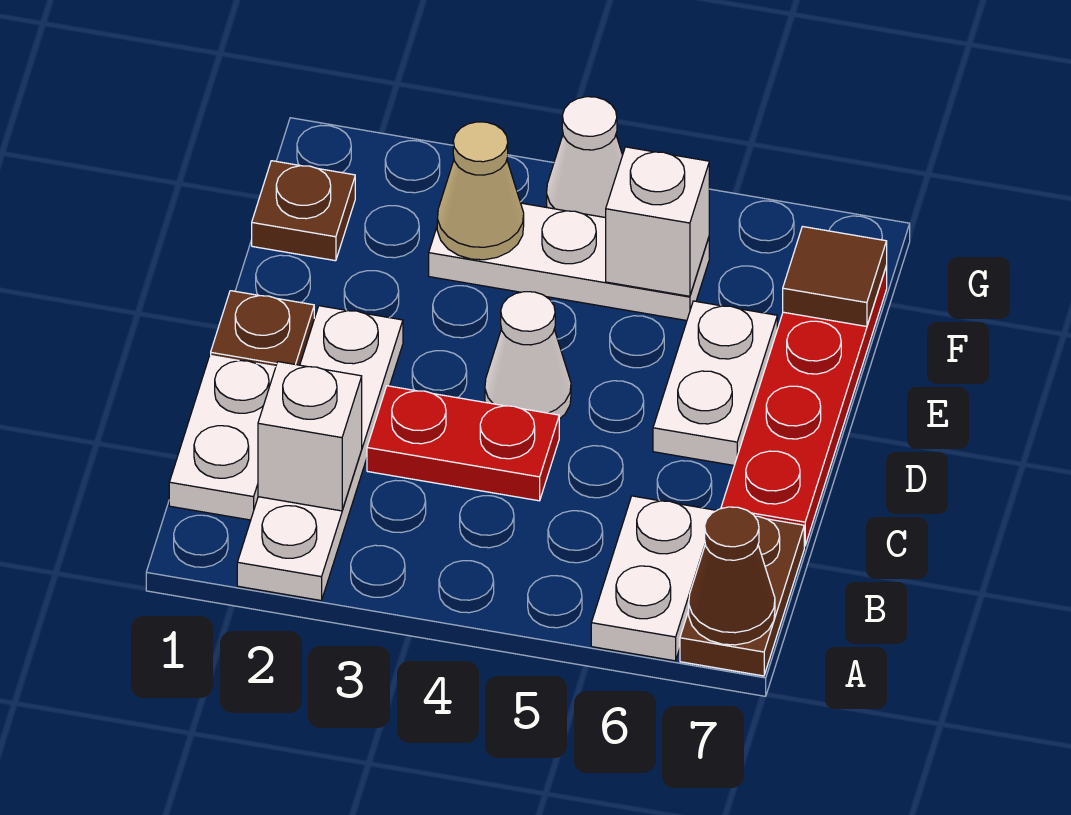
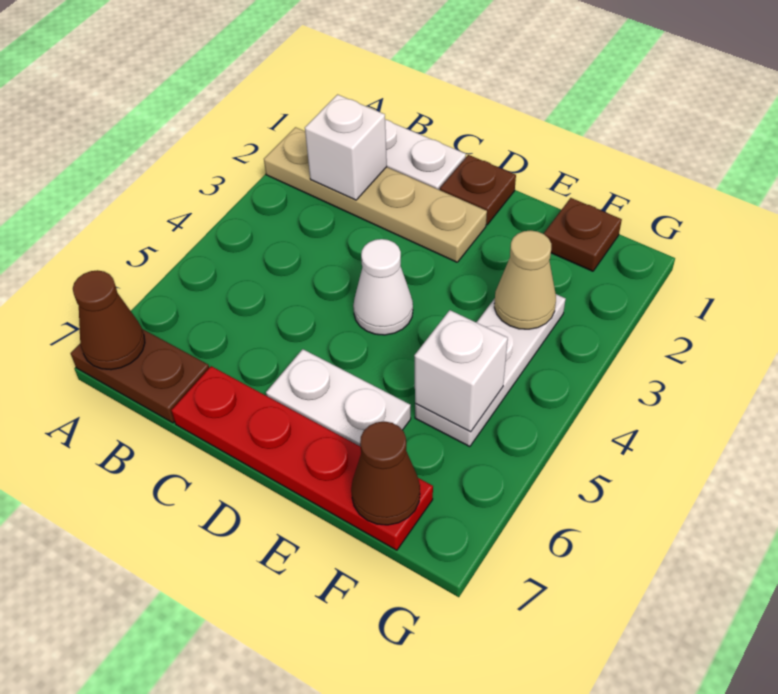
white 1x4 plate [237,306,403,600] -> tan 1x4 plate [264,127,487,262]
white 1x2 plate [591,496,716,661] -> none
red 1x2 plate [367,386,559,501] -> none
brown 1x1 tile [783,227,887,326] -> brown 1x1 cone [351,421,420,525]
white 1x1 cone [547,97,623,218] -> none

